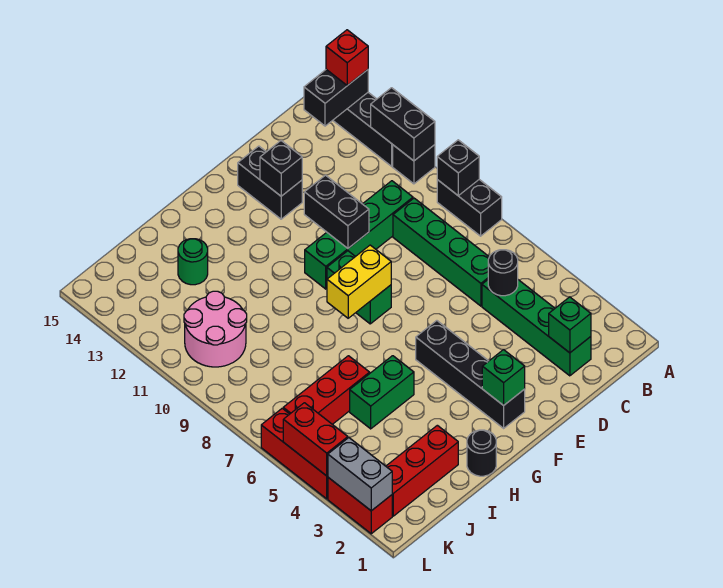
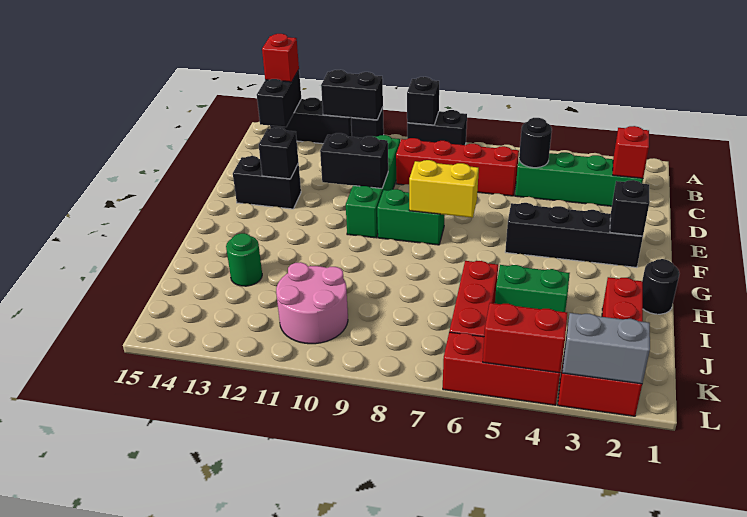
green 1x1 brick [549,297,591,353] -> red 1x1 brick [613,126,649,178]
green 1x4 brick [393,198,489,306] -> red 1x4 brick [396,138,519,196]
green 1x1 brick [482,350,525,406] -> black 1x1 brick [610,180,649,236]
yellow 1x2 brick [327,245,391,318] -> yellow 1x2 brick turned to [409,160,479,218]
green 1x2 brick [350,356,414,429] -> green 1x2 brick turned to [495,265,570,312]

